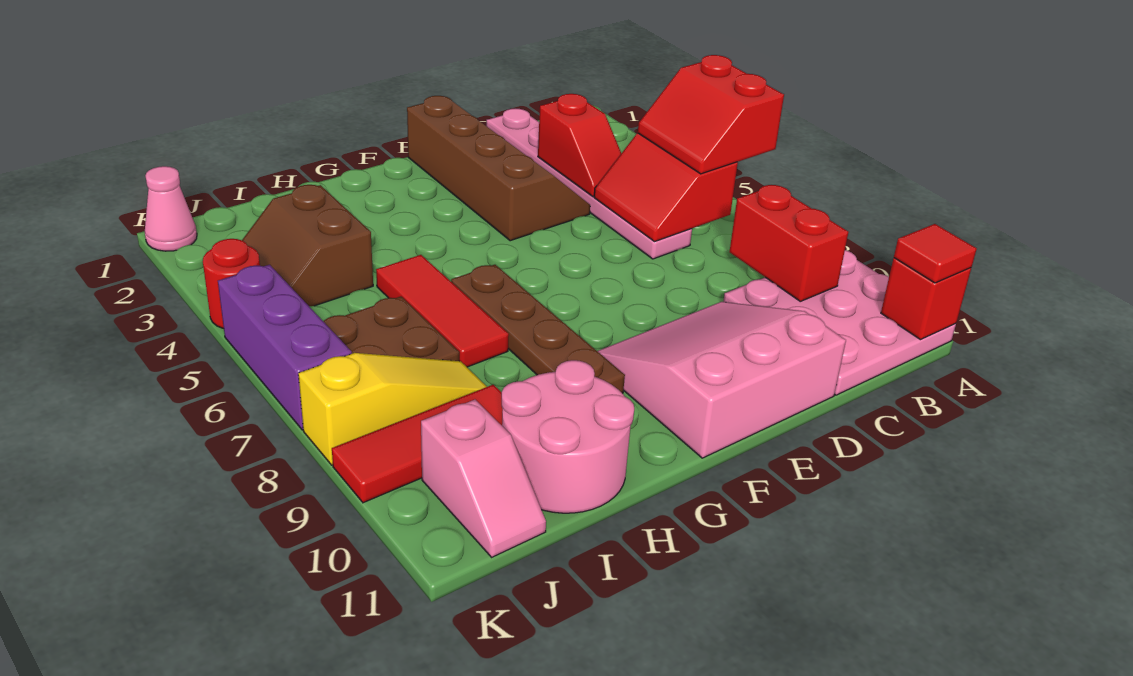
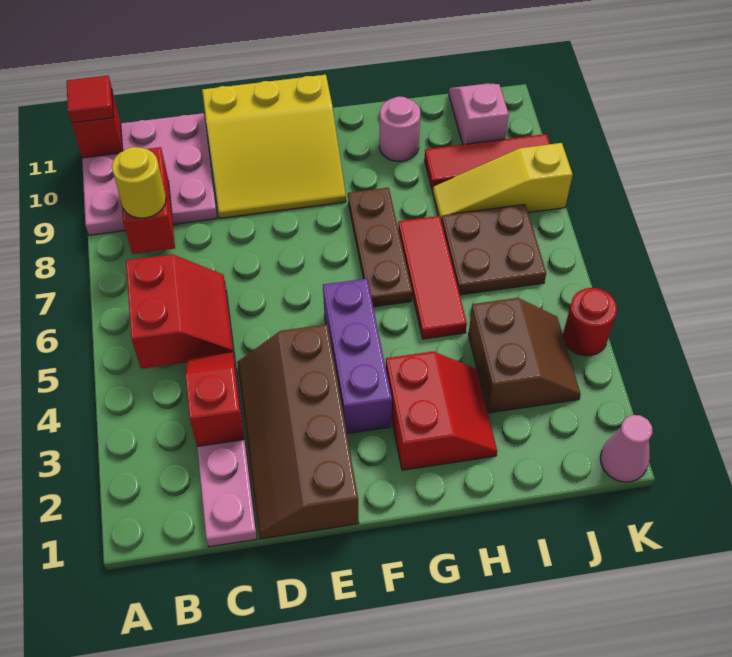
red 2x2 slope [638,55,784,174] -> red 2x2 slope moved to [386,352,497,470]
none -> yellow 1x1 round brick [112,147,166,218]
pink 3x3 slope [597,302,846,458] -> yellow 3x3 slope [202,75,346,218]
brown 1x4 plate [451,265,625,393] -> brown 1x3 plate [348,188,412,307]
pink 2x2 round brick [502,360,634,513] -> pink 1x1 round brick [379,97,420,161]
purple 1x3 brick [218,265,352,430] -> purple 1x3 brick moved to [323,279,392,434]

